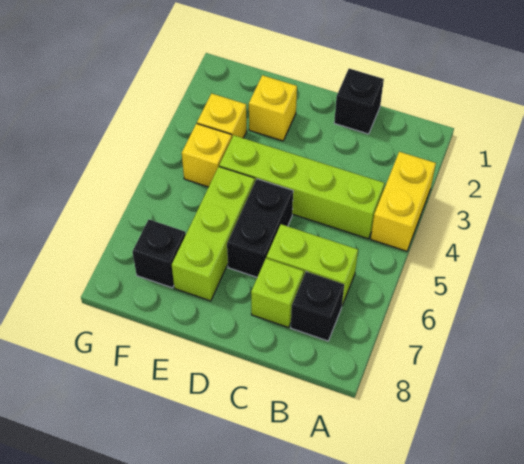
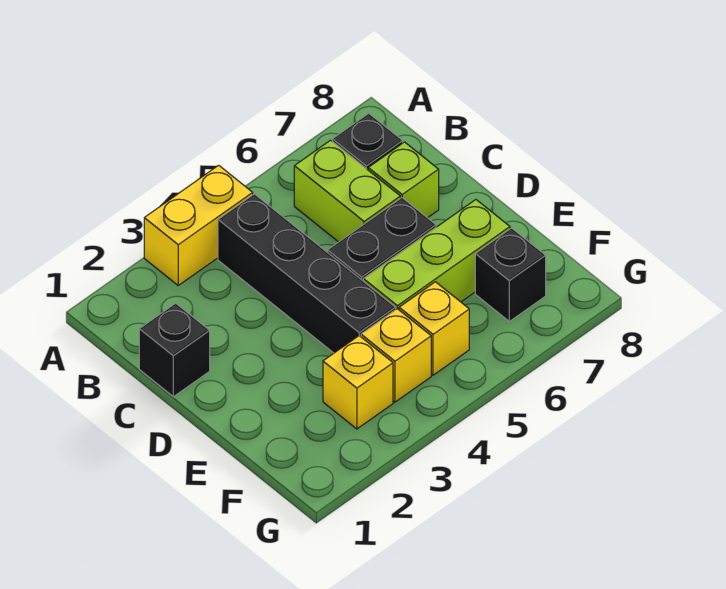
lime 1x4 brick [219,135,384,239] -> black 1x4 brick [218,194,396,353]
yellow 1x1 brick [249,75,297,141] -> yellow 1x1 brick moved to [399,282,469,375]

